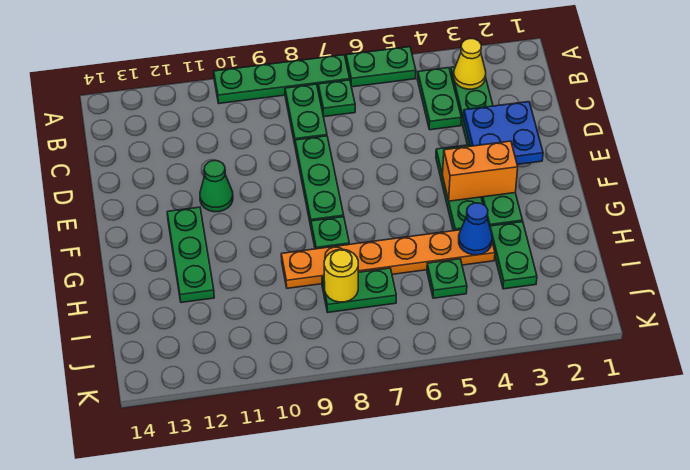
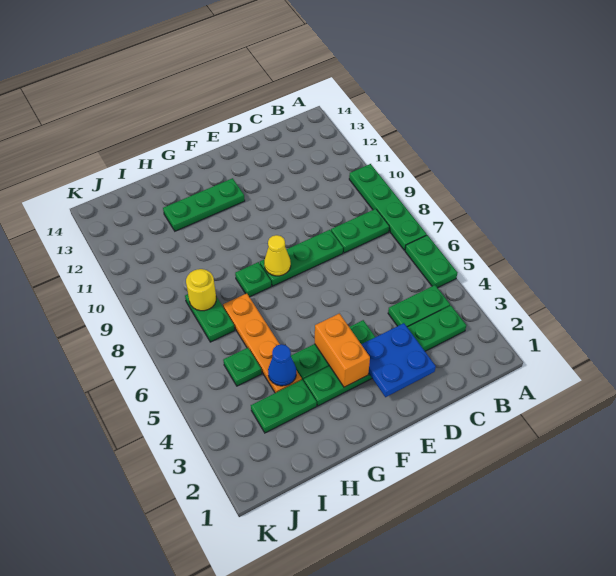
yellow 1x1 cone [454,39,486,89] -> yellow 1x1 cone moved to [264,235,291,276]
green 1x1 plate [318,80,355,117] -> none
green 1x1 cone [200,161,233,212] -> none
orange 1x6 plate [281,230,495,288] -> orange 1x4 plate [223,293,302,393]

